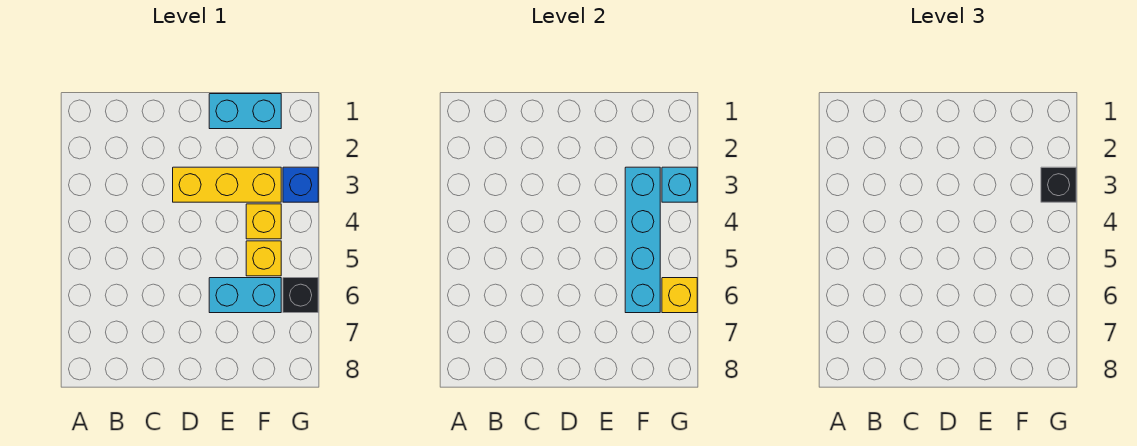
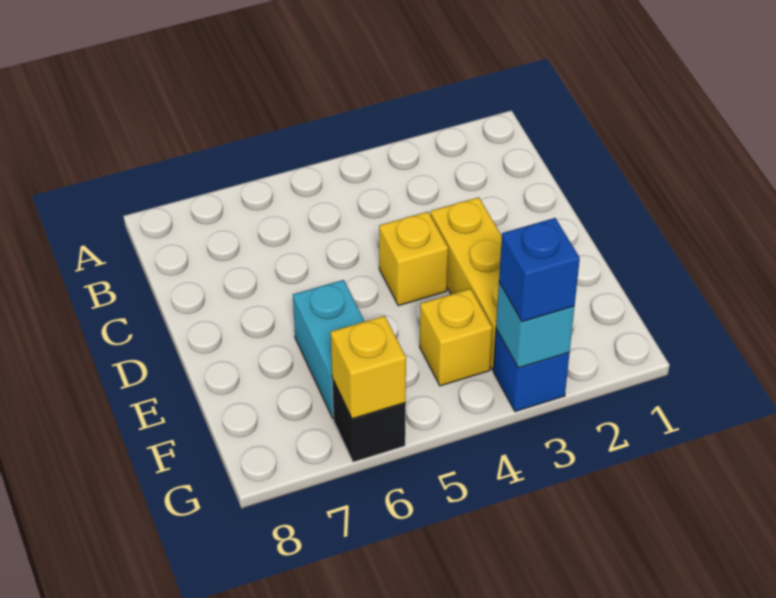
cyan 1x2 brick [209,94,281,129] -> none
cyan 1x4 brick [625,167,660,313] -> none
yellow 1x1 brick [246,241,281,276] -> yellow 1x1 brick moved to [379,212,448,306]
black 1x1 brick [1041,167,1076,202] -> blue 1x1 brick [499,218,580,322]

